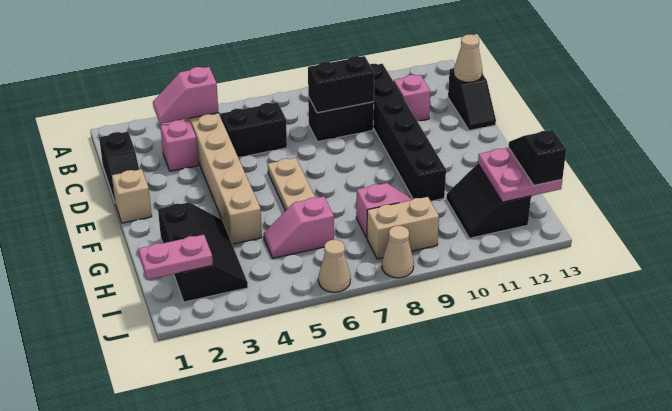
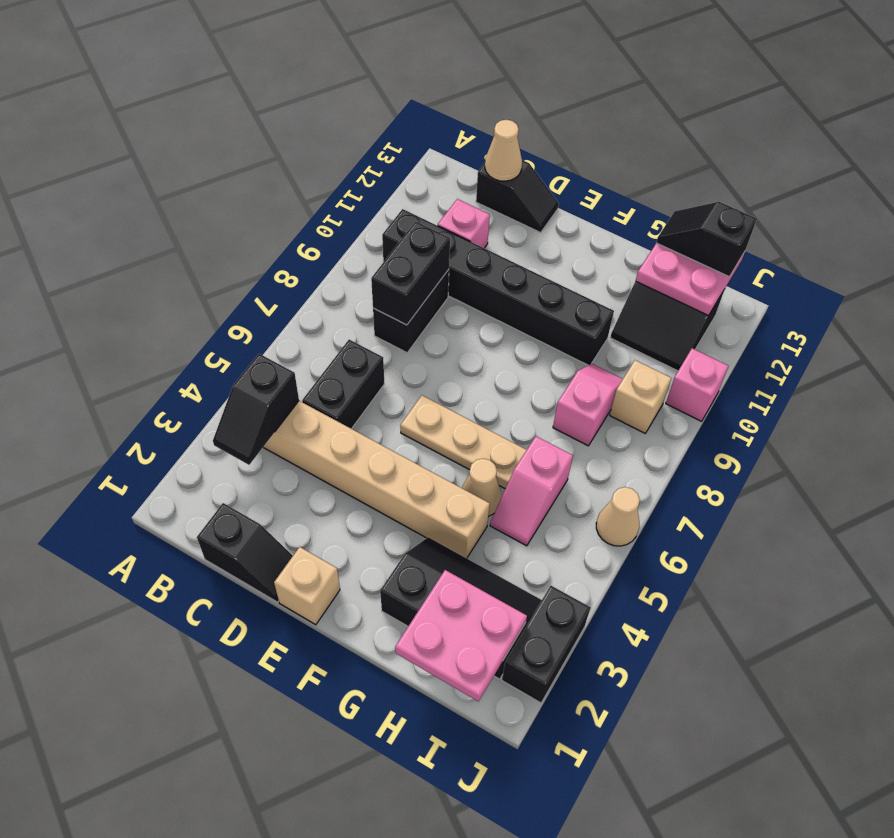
pink 1x2 slope [153,67,219,124] -> black 1x2 slope [213,354,299,465]
pink 1x1 brick [160,120,198,171] -> pink 1x1 brick moved to [666,348,729,421]
pink 1x2 plate [139,235,213,280] -> pink 2x2 plate [395,570,527,701]
tan 1x2 brick [367,197,439,259] -> tan 1x1 brick [610,360,671,433]
none -> black 1x2 brick [502,586,591,703]
tan 1x1 cone [382,226,414,278] -> tan 1x1 cone moved to [462,459,502,517]

